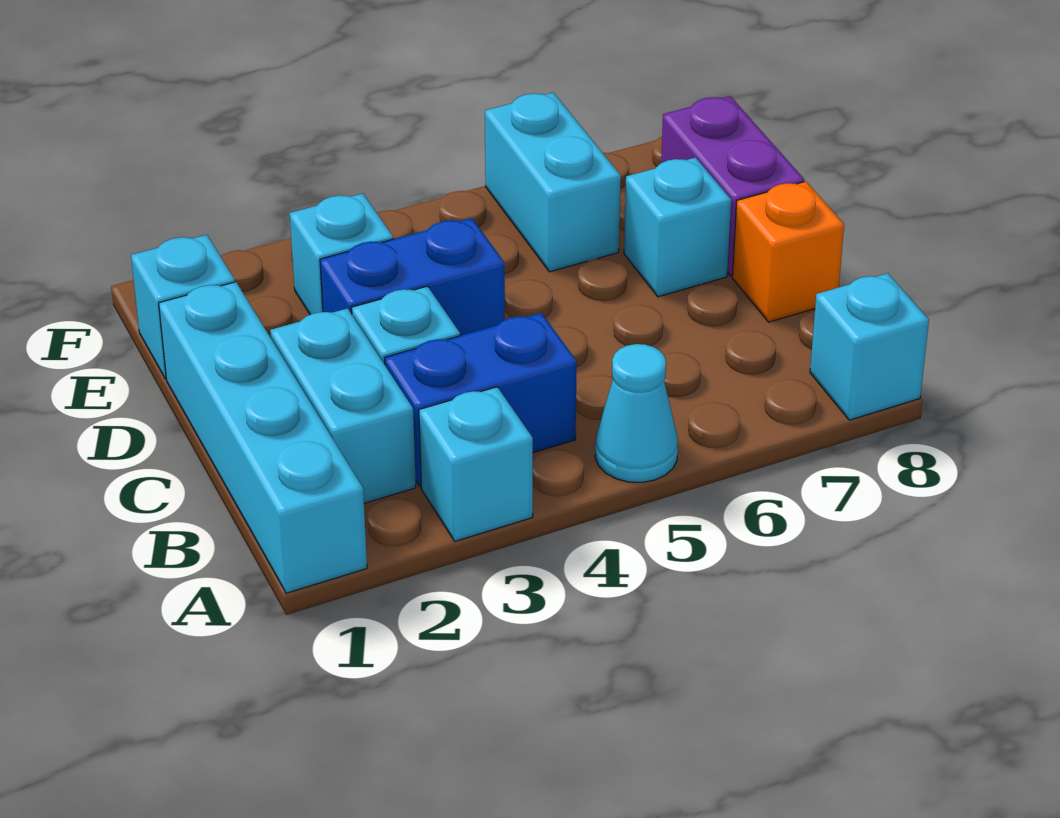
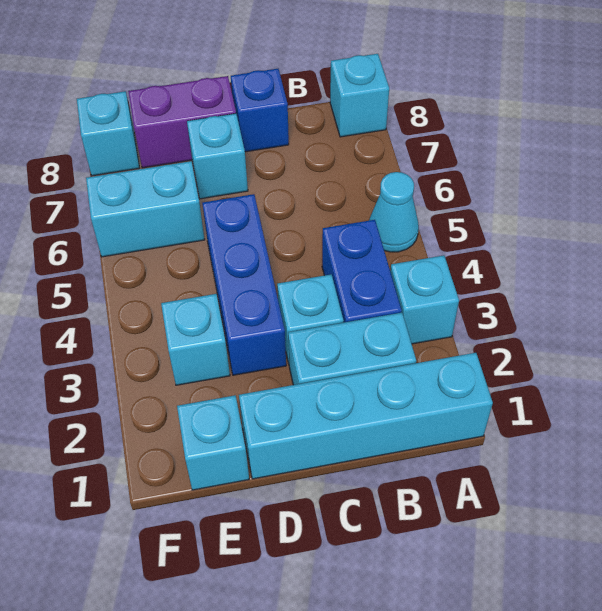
orange 1x1 brick [732,181,844,322] -> blue 1x1 brick [231,69,289,152]
blue 1x2 brick [320,218,505,336] -> blue 1x3 brick [202,194,286,375]
none -> cyan 1x1 brick [77,91,139,176]

